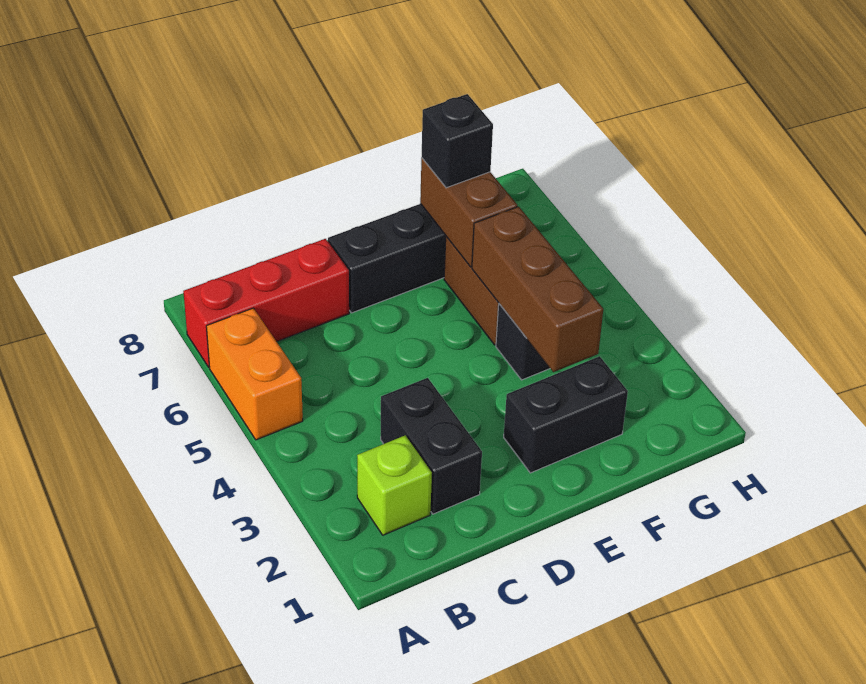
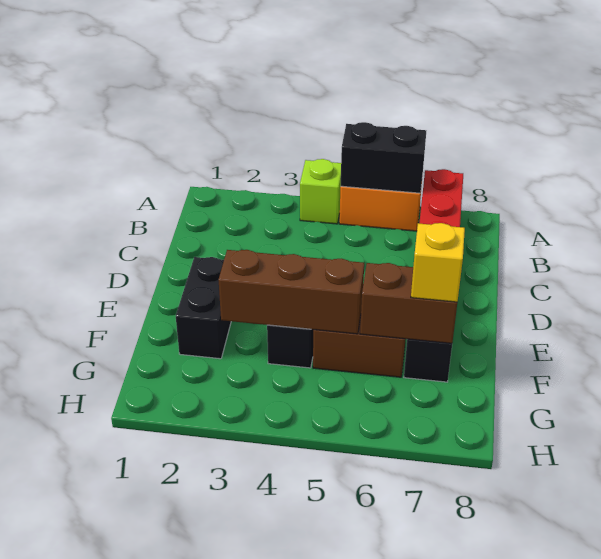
lime 1x1 brick [357,435,432,535] -> lime 1x1 brick moved to [300,159,341,224]
black 1x2 brick [381,378,482,514] -> black 1x2 brick moved to [341,122,426,193]
black 1x1 brick [422,94,493,188] -> yellow 1x1 brick [411,223,465,302]

